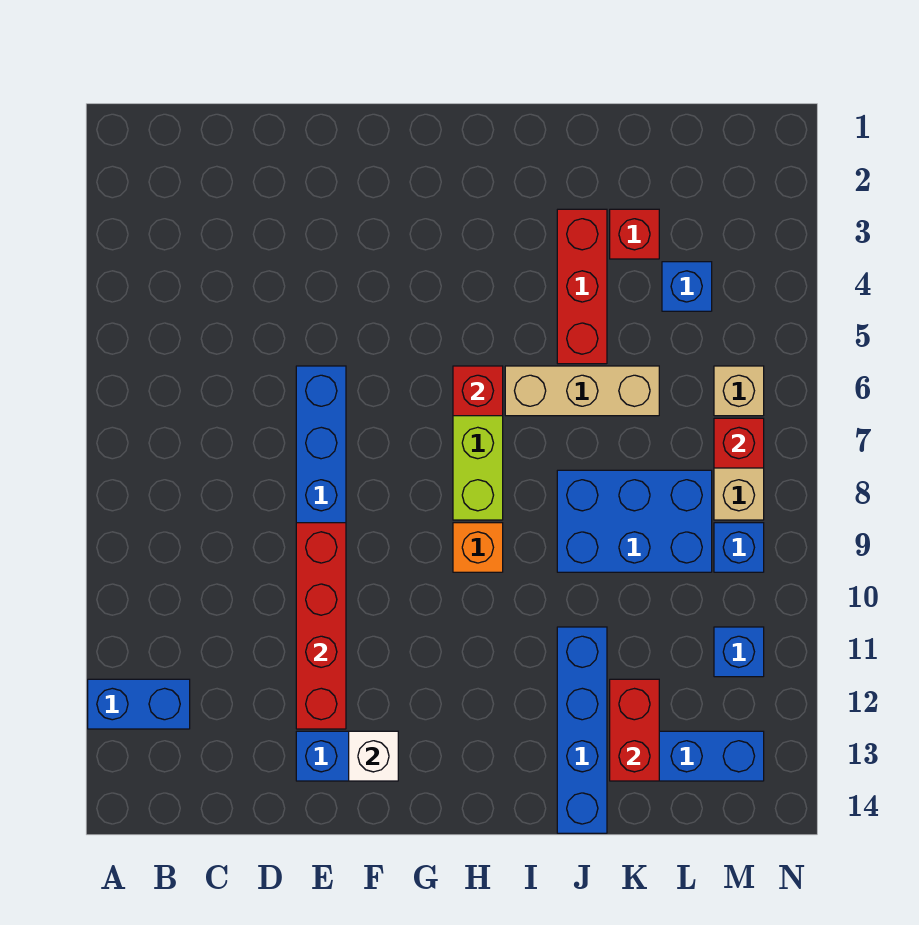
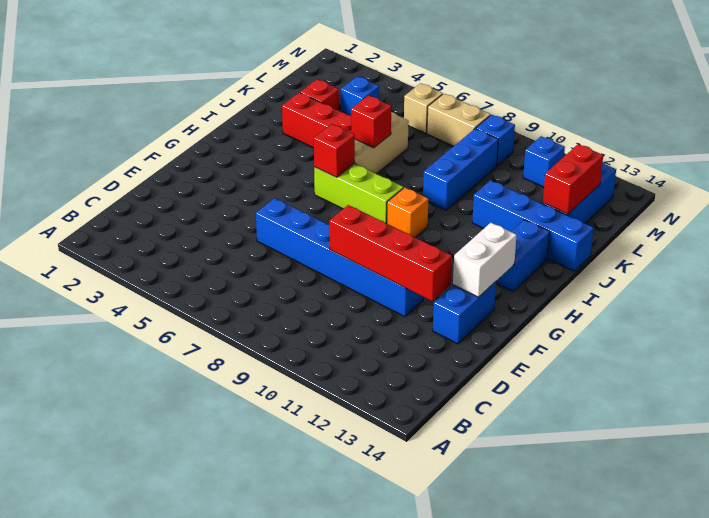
blue 1x2 brick [88,679,190,729] -> blue 1x2 brick moved to [496,220,550,292]
white 1x1 brick [349,731,398,781] -> white 1x2 brick [453,223,517,297]
blue 2x3 brick [557,470,712,572] -> blue 1x3 brick [423,129,498,210]
red 1x2 brick [610,679,659,781] -> red 1x2 brick turned to [543,144,603,214]
red 1x1 brick [714,418,764,468] -> red 1x1 brick moved to [351,95,391,148]

